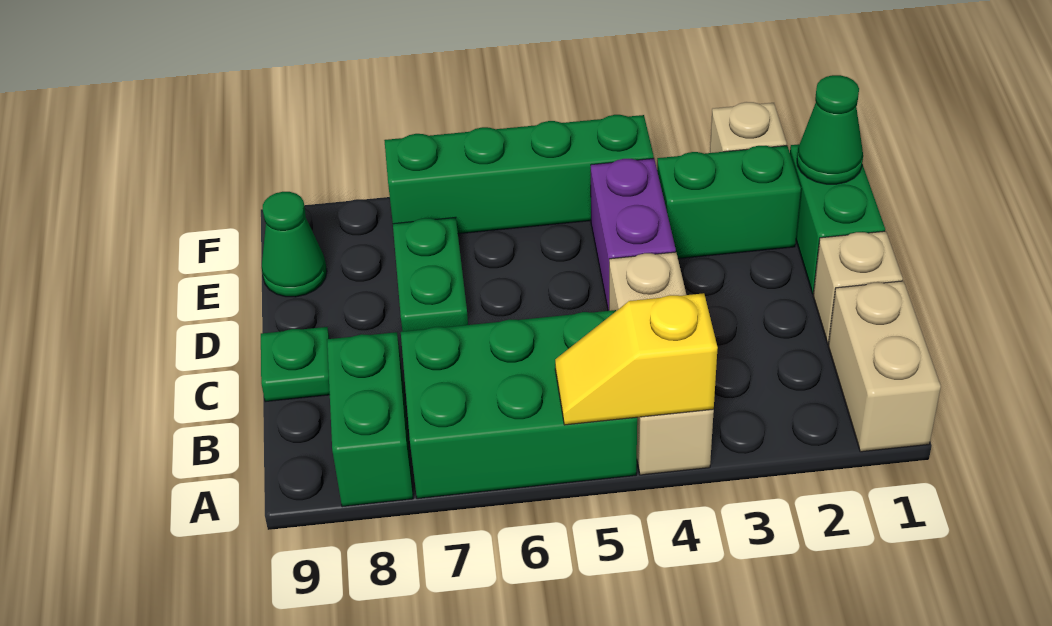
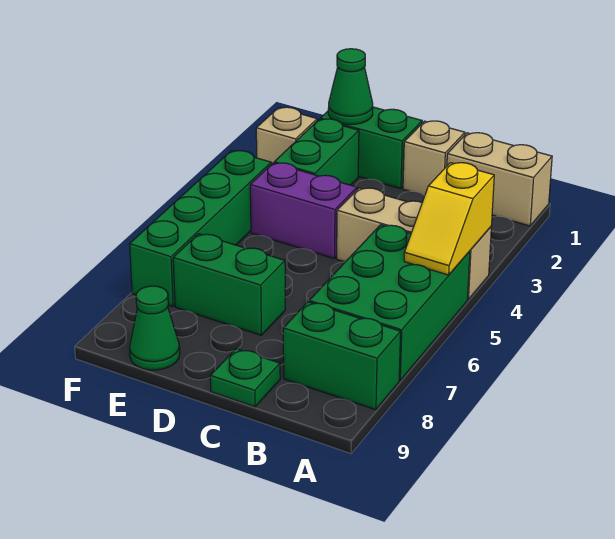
green 1x2 plate [393,218,468,332] -> green 1x2 brick [173,234,285,335]

